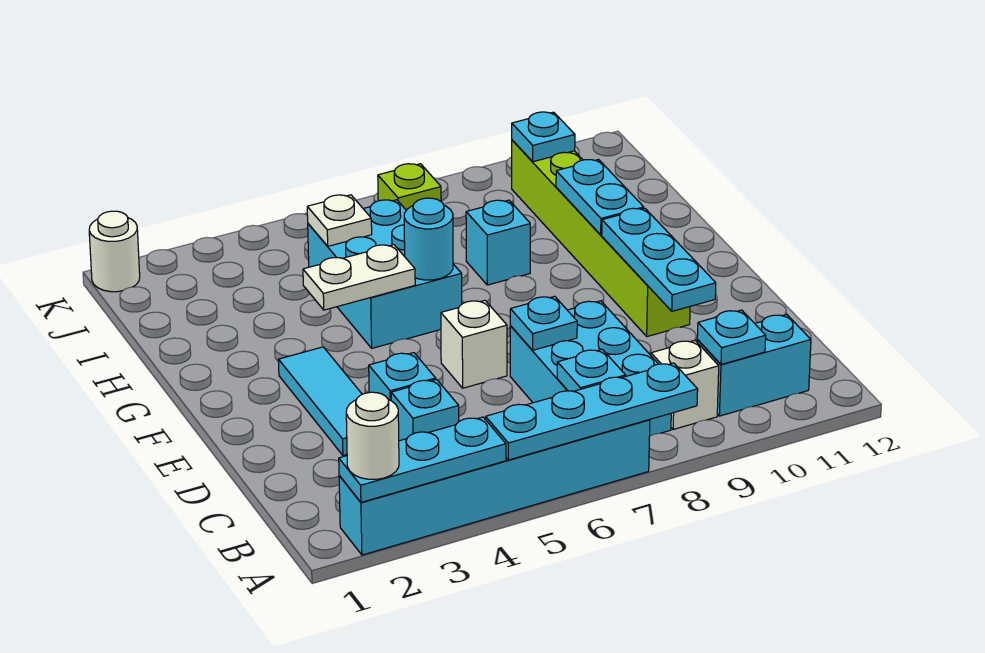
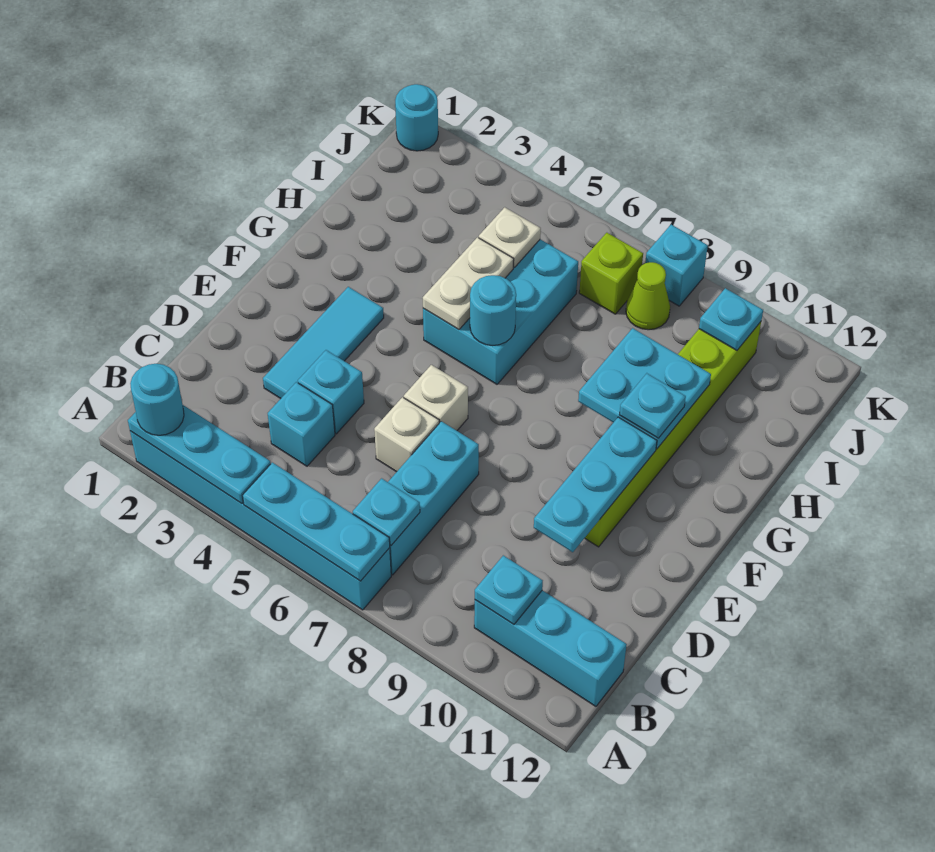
white 1x1 round brick [346,392,399,479] -> cyan 1x1 round brick [130,364,184,435]
cyan 1x4 plate [486,363,698,460] -> cyan 1x3 plate [242,462,390,581]
cyan 2x3 brick [510,301,671,436] -> cyan 1x3 brick [388,421,479,575]
white 1x1 brick [651,341,719,430] -> white 1x1 brick moved to [374,397,439,472]
cyan 1x2 brick [697,314,811,416] -> cyan 1x3 brick [474,590,627,706]
cyan 1x1 plate [510,296,577,350] -> cyan 1x1 plate moved to [620,373,686,438]
white 1x2 plate [303,245,415,310] -> white 1x2 plate turned to [423,237,514,330]
cyan 1x2 plate [556,160,644,235] -> cyan 2x2 plate [578,328,711,449]
cyan 1x1 brick [466,200,530,285] -> cyan 1x1 brick moved to [645,225,708,306]
none -> lime 1x1 cone [626,262,670,330]
white 1x1 round brick [89,211,140,292] -> cyan 1x1 round brick [395,84,438,151]

